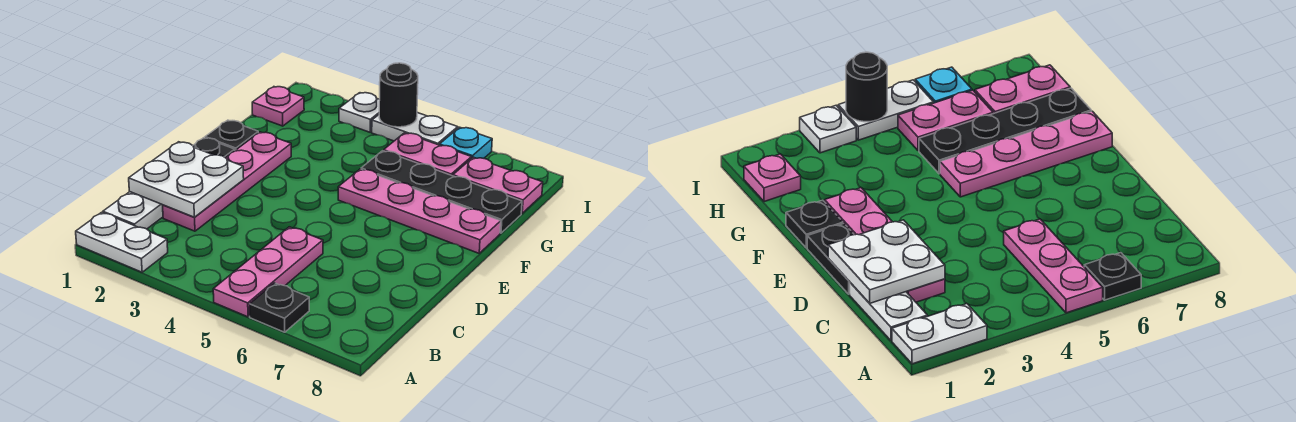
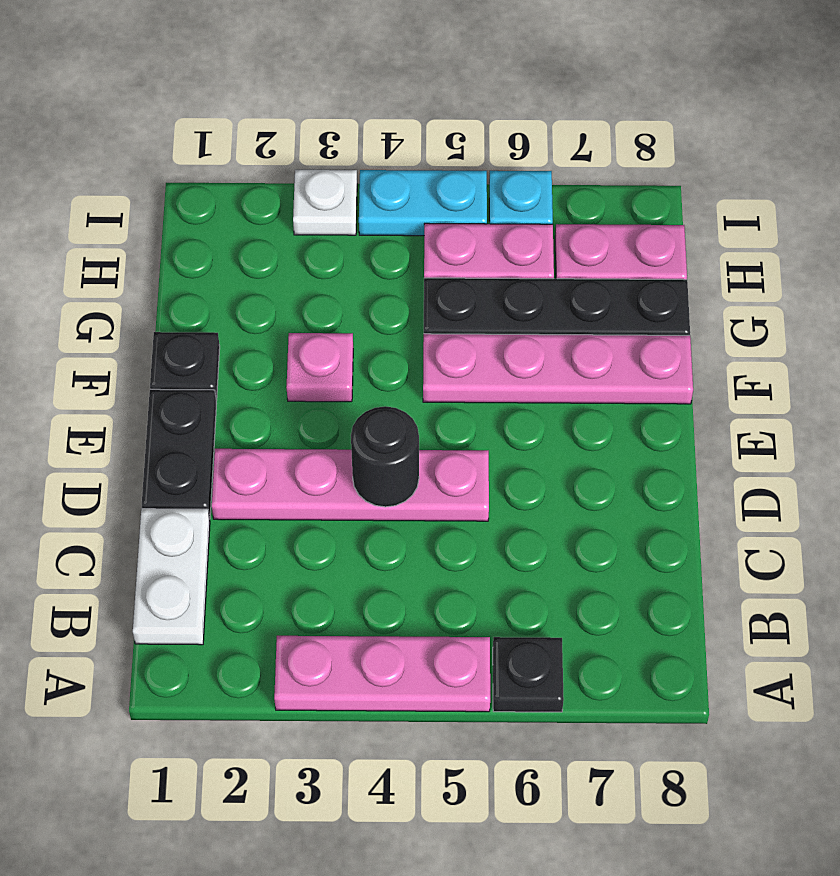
white 1x2 plate [76,212,168,272] -> none
pink 1x3 plate [213,227,323,317] -> pink 1x3 plate turned to [274,636,490,712]
white 2x2 plate [129,142,244,217] -> none
pink 1x4 plate [163,132,291,231] -> pink 1x4 plate turned to [212,449,489,521]
pink 1x1 plate [252,87,304,126] -> pink 1x1 plate moved to [286,333,353,402]
white 1x2 plate [372,113,458,145] -> cyan 1x2 plate [359,170,487,236]
black 1x1 round brick [379,63,418,127] -> black 1x1 round brick moved to [351,406,419,507]

